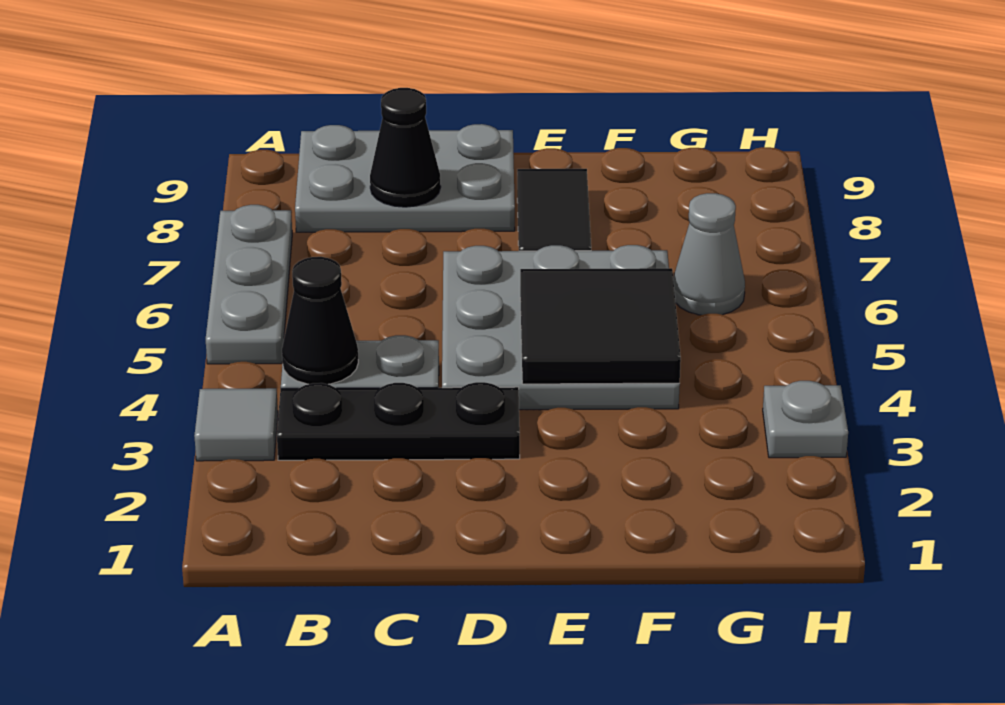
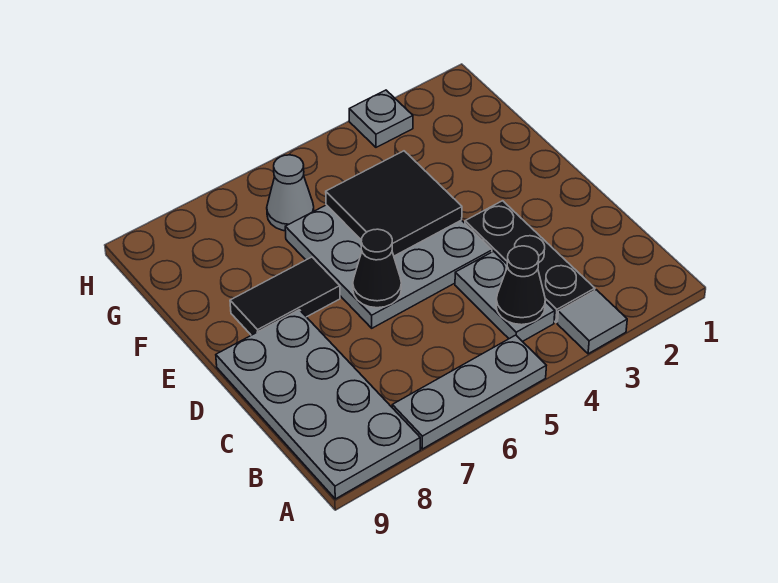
grey 2x3 plate [295,124,515,232] -> grey 2x4 plate [216,310,420,499]
black 1x1 cone [370,88,441,207] -> black 1x1 cone moved to [353,229,401,308]

